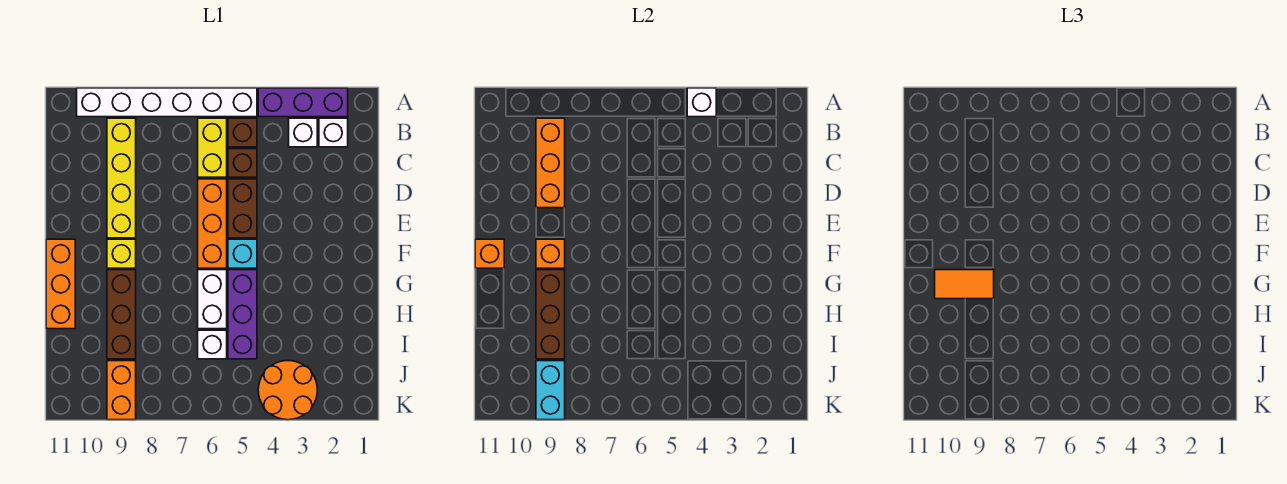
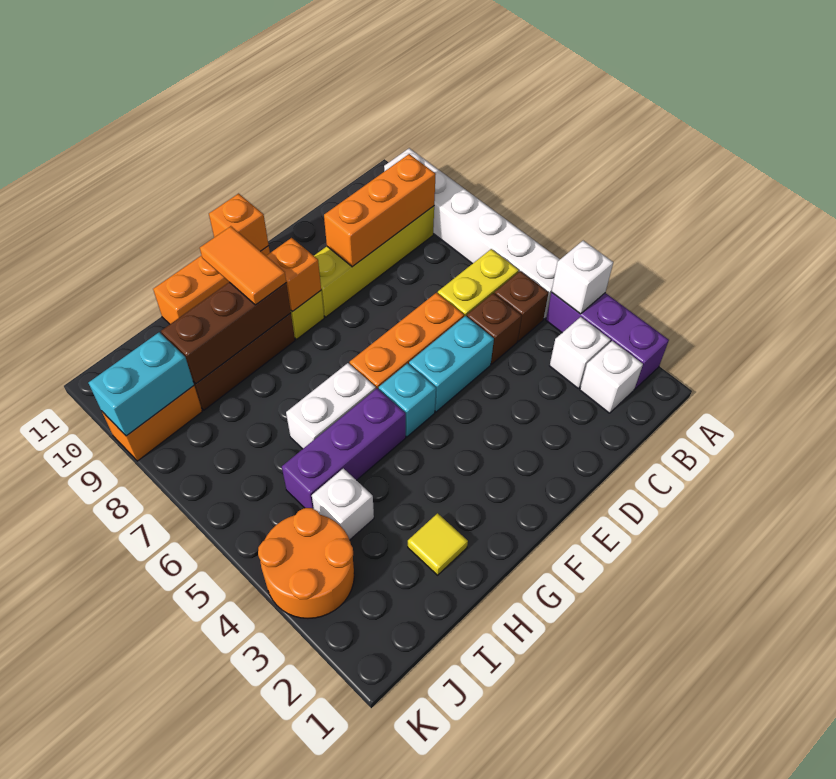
brown 1x2 brick [228,179,257,238] -> cyan 1x2 brick [409,316,494,412]
none -> yellow 1x1 tile [408,513,468,575]
white 1x1 brick [198,330,227,359] -> white 1x1 brick moved to [312,468,374,540]

